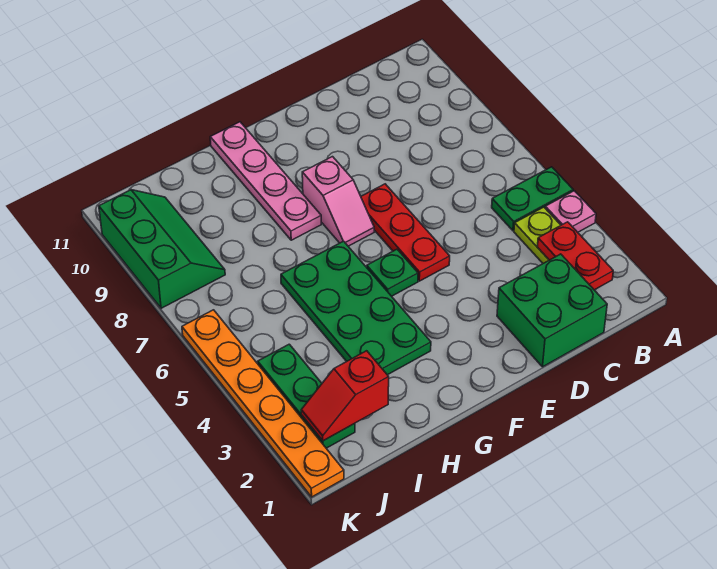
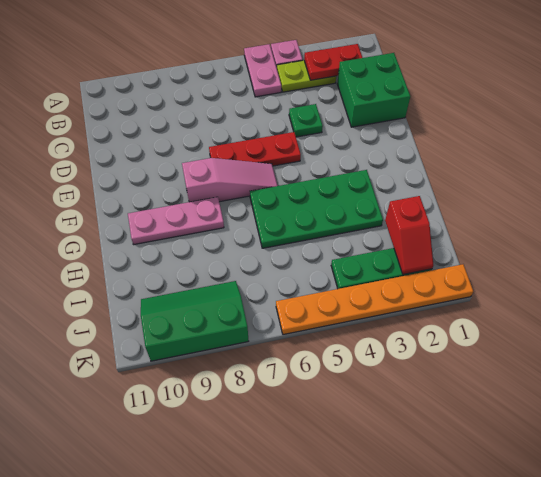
green 1x2 plate [492,167,573,231] -> pink 1x2 plate [244,44,281,97]
green 1x1 plate [367,249,418,296] -> green 1x1 plate moved to [289,104,323,137]
pink 1x2 slope [302,157,374,246] -> pink 1x3 slope [182,158,277,202]
pink 1x4 plate [210,122,321,240] -> pink 1x3 plate [128,197,224,245]

